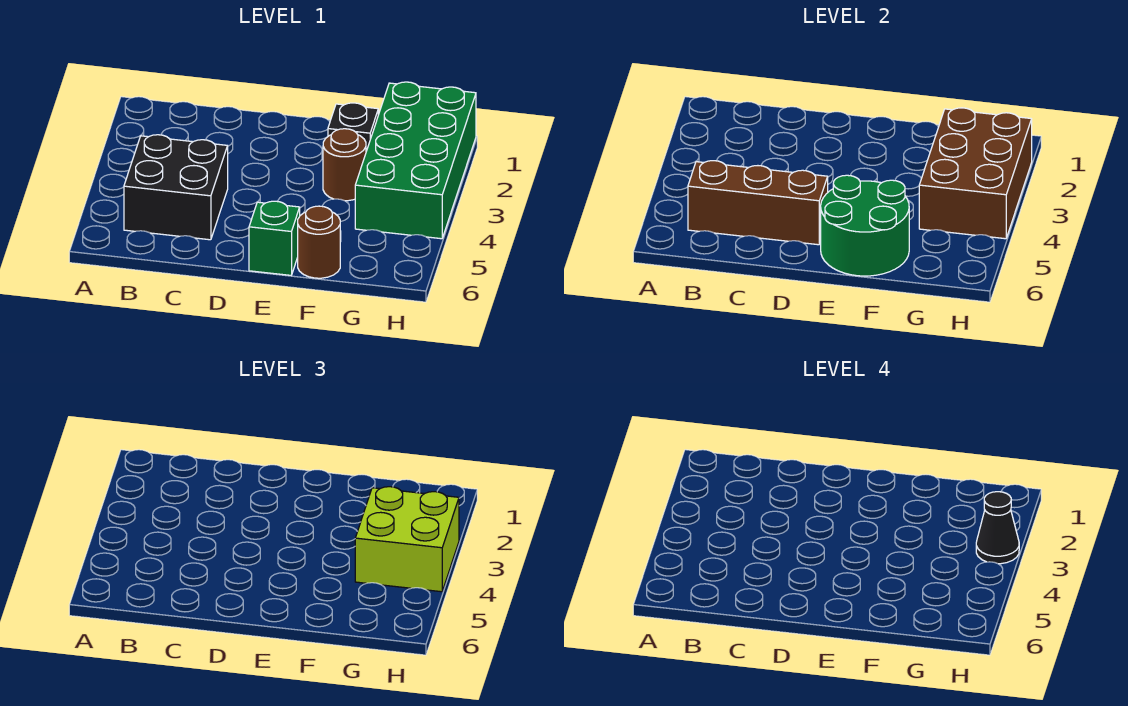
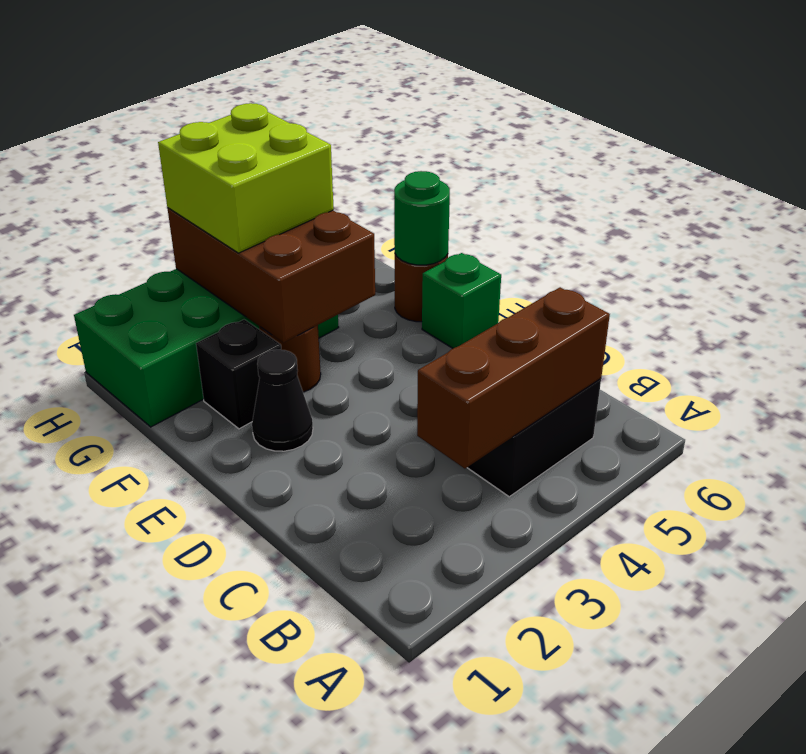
brown 1x3 brick [688,161,828,245] -> brown 1x3 brick turned to [417,287,610,469]
green 2x2 round brick [821,175,909,276] -> green 1x1 round brick [394,171,450,265]
brown 2x3 brick [919,108,1032,239] -> brown 2x3 brick turned to [167,208,375,343]
black 1x1 cone [976,492,1019,564] -> black 1x1 cone moved to [252,350,313,451]

